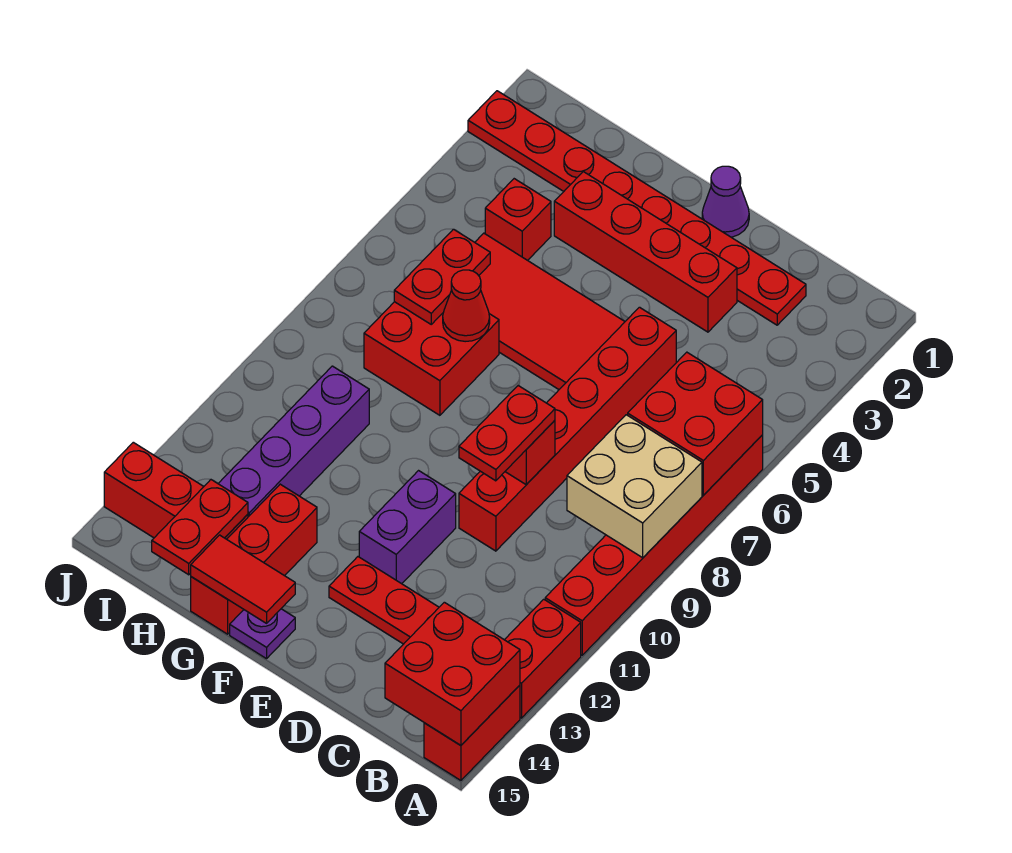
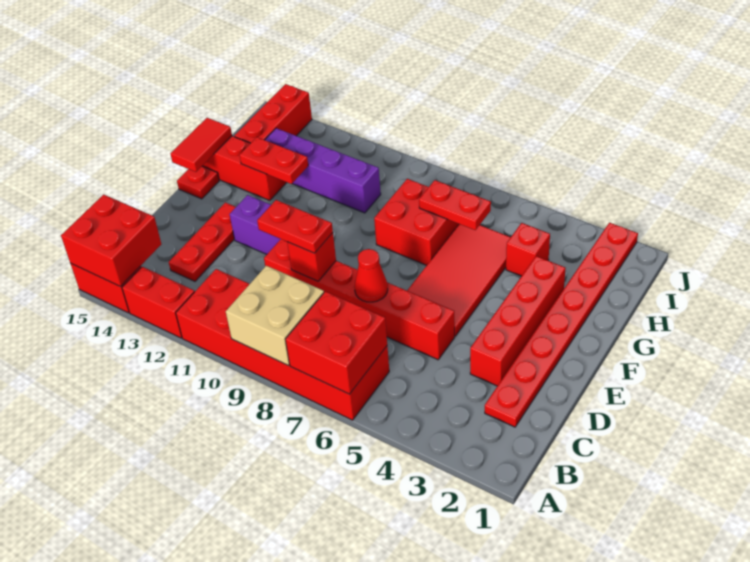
red 1x6 brick [545,435,763,655] -> red 2x6 brick [176,269,389,420]
purple 1x1 cone [702,166,749,237] -> none
purple 1x1 plate [230,609,295,659] -> red 1x1 plate [177,166,219,199]
red 1x1 cone [443,270,490,342] -> red 1x1 cone moved to [354,249,388,302]
red 1x2 plate [152,480,248,575] -> red 1x2 plate moved to [240,137,308,184]

